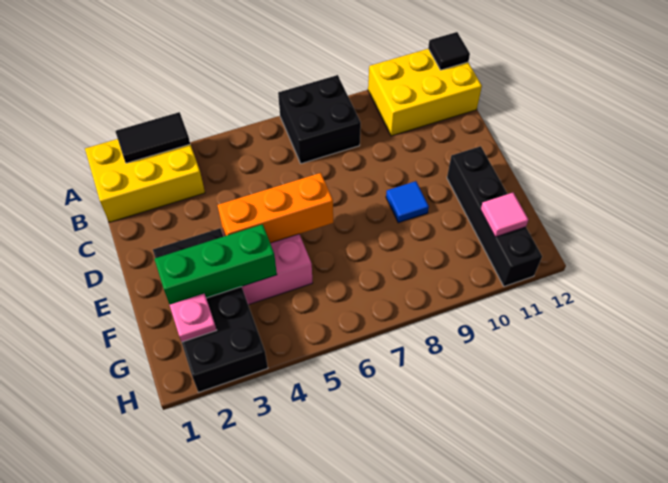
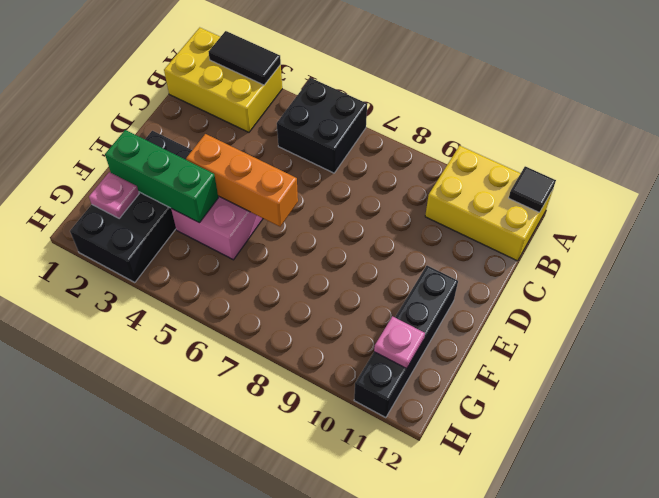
black 2x2 brick [278,75,361,164] -> black 2x2 brick moved to [277,78,367,173]
blue 1x1 tile [386,181,429,223] -> none
pink 1x1 tile [481,193,528,237] -> pink 1x1 plate [374,316,425,369]

